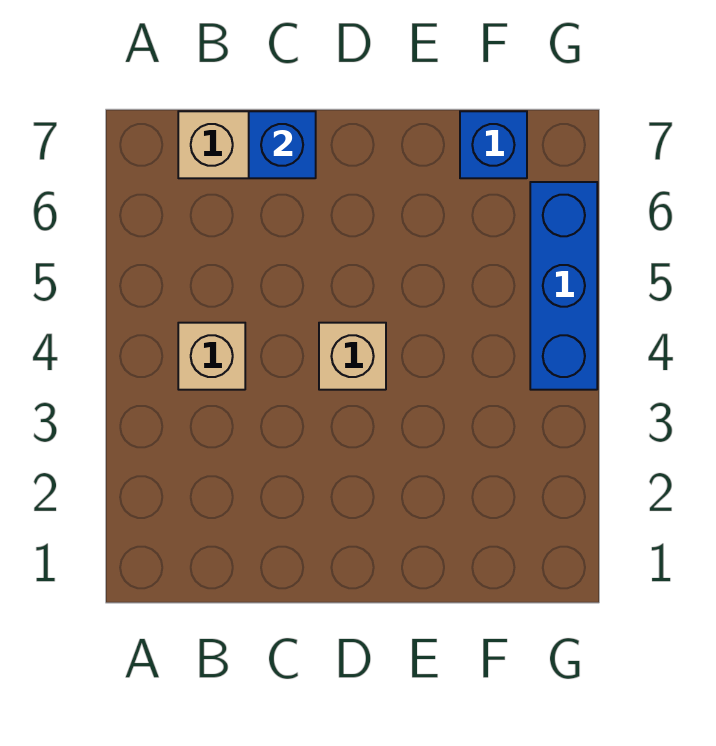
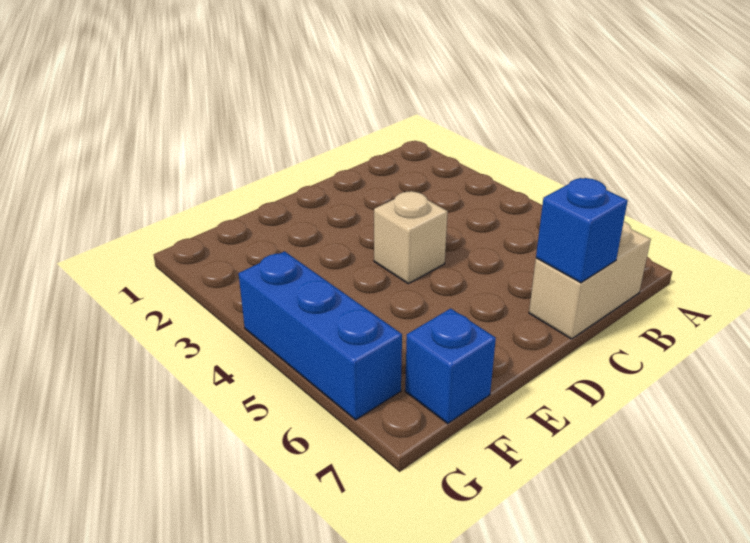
tan 1x1 brick [178,323,245,390] -> none

